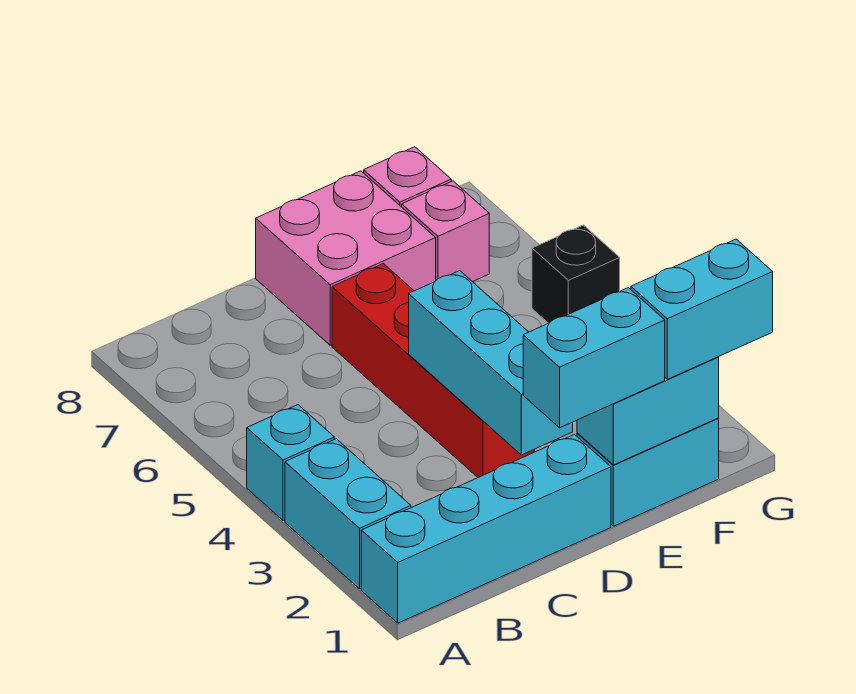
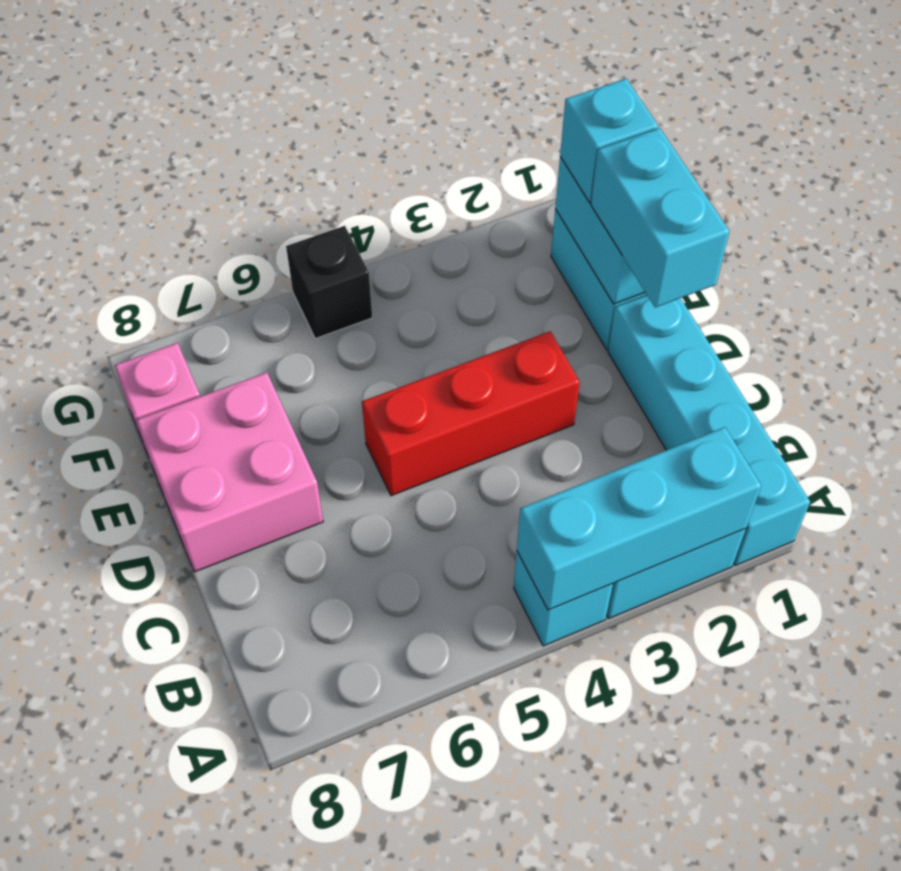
cyan 1x3 brick [409,271,573,455] -> cyan 1x3 brick moved to [517,427,761,610]
red 1x4 brick [332,264,534,477] -> red 1x3 brick [362,331,580,496]
cyan 1x2 brick [631,239,773,379] -> cyan 1x1 brick [560,79,658,203]
pink 1x1 brick [402,181,489,282] -> none

